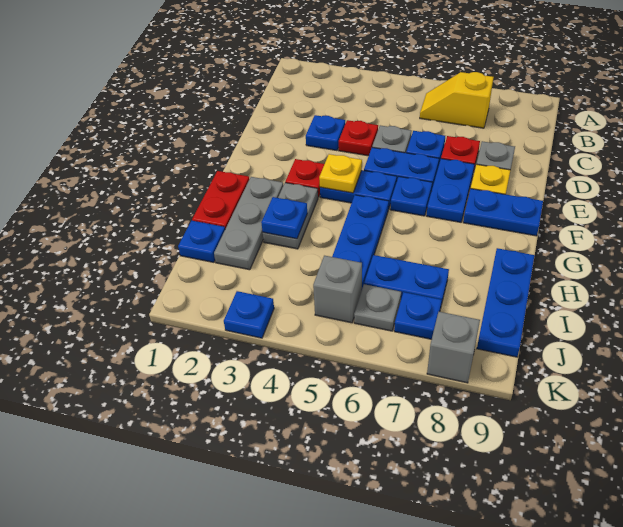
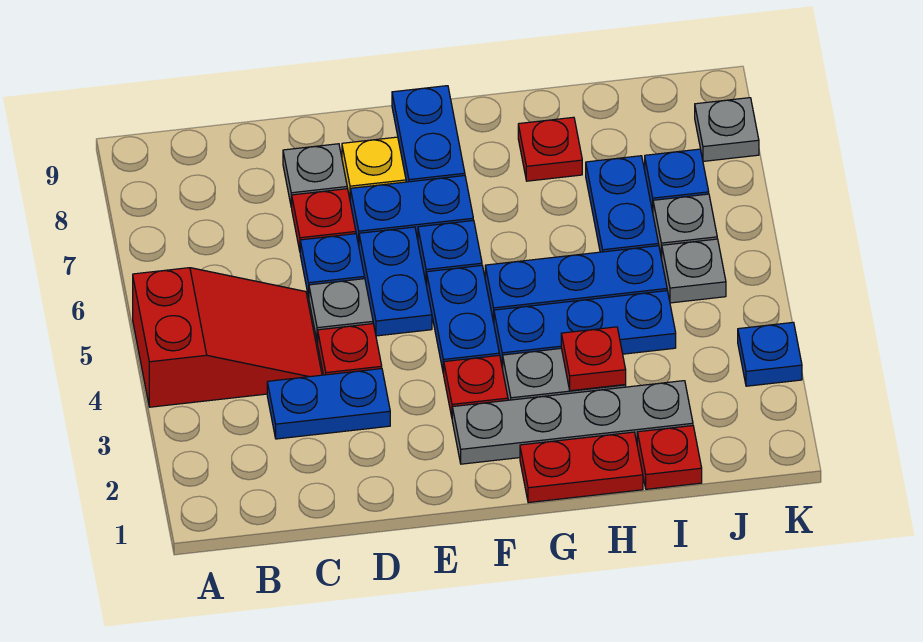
none -> red 2x3 slope [133,268,322,407]
yellow 1x2 slope [420,72,494,128] -> none
blue 1x1 plate [306,115,345,151] -> blue 1x2 plate [267,369,390,439]
yellow 1x1 plate [319,154,362,193] -> none
grey 1x3 plate [214,177,283,270] -> grey 1x4 plate [452,381,693,464]
blue 1x1 plate [261,197,307,239] -> red 1x1 plate [561,327,626,391]
none -> red 1x1 plate [518,117,582,181]
blue 1x3 plate [477,248,535,357] -> blue 1x3 plate moved to [494,291,676,367]
blue 1x1 plate [178,221,225,262] -> red 1x1 plate [637,426,702,489]
grey 1x1 brick [313,256,362,323] -> grey 1x1 plate [662,239,726,303]
grey 1x1 brick [427,312,480,383] -> grey 1x1 plate [695,98,759,161]

